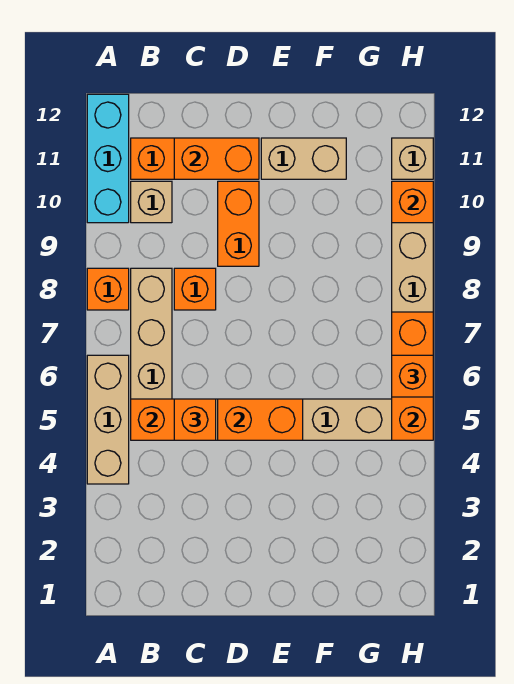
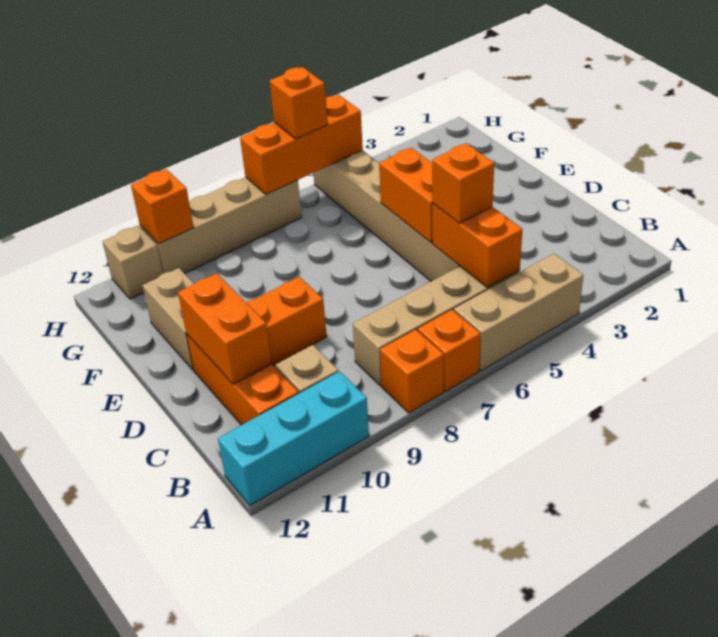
orange 1x1 brick [174,268,216,310] -> orange 1x1 brick moved to [418,310,480,391]

